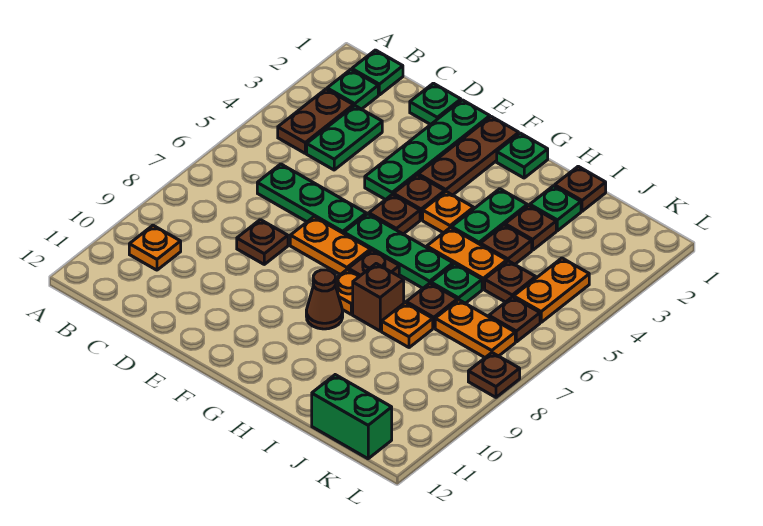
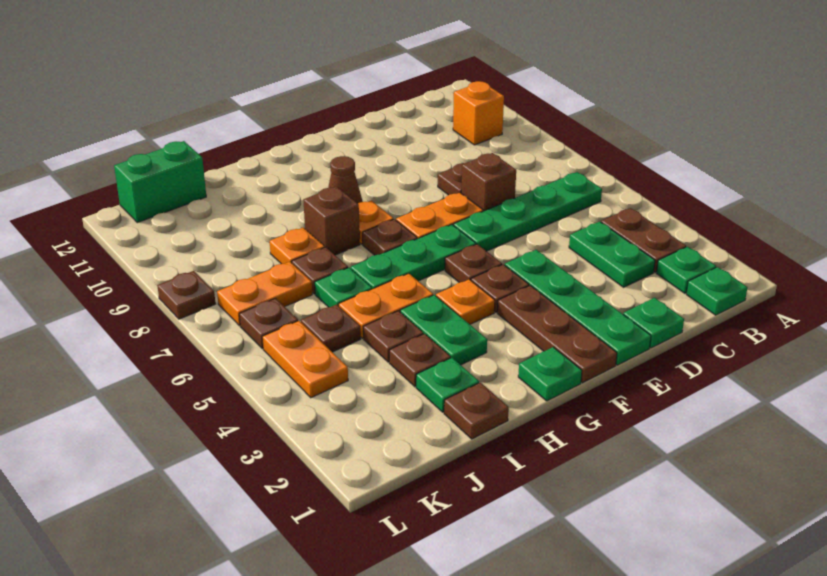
orange 1x1 plate [129,225,181,270] -> orange 1x1 brick [453,81,504,145]
green 1x3 plate [257,164,366,234] -> green 1x4 plate [454,172,602,251]
none -> brown 1x1 brick [461,153,516,211]

